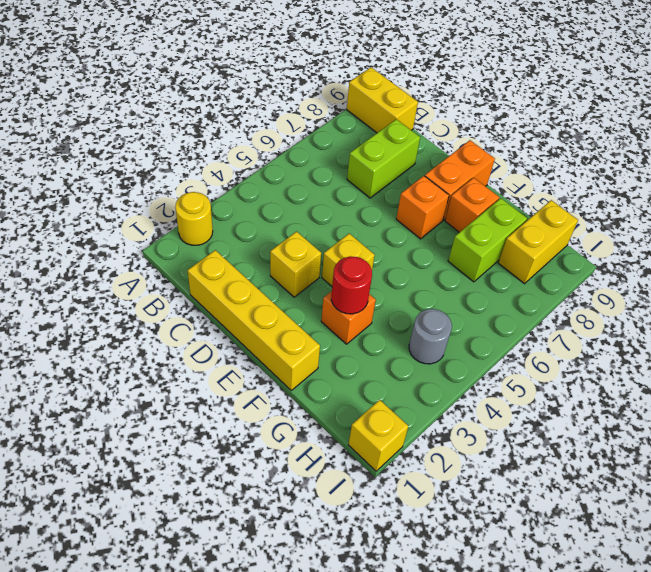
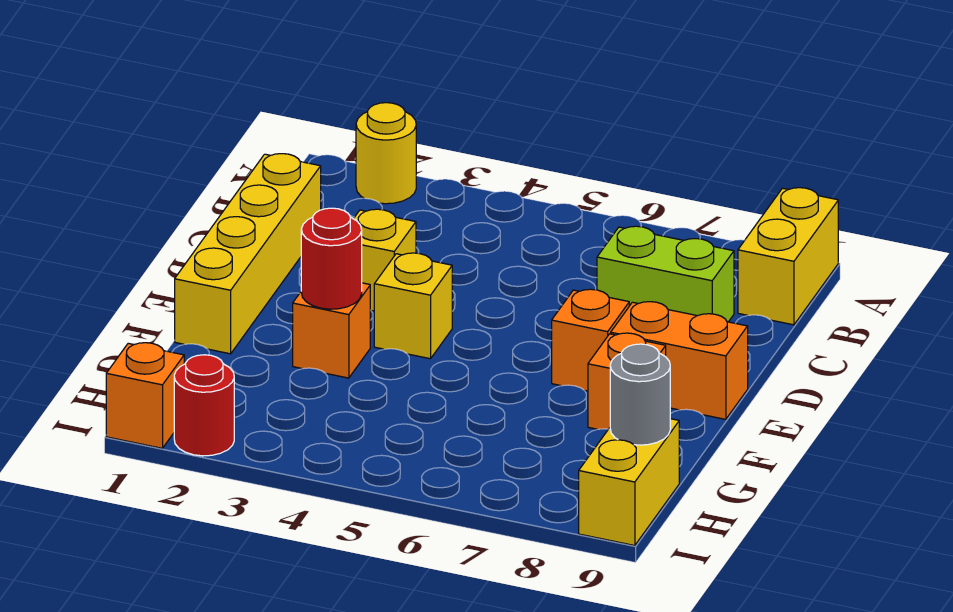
lime 1x2 brick [448,198,527,282] -> none
grey 1x1 round brick [409,309,452,364] -> grey 1x1 round brick moved to [610,344,670,445]
yellow 1x2 brick [498,200,578,284] -> yellow 1x2 brick turned to [579,419,679,546]
yellow 1x1 brick [349,400,408,471] -> orange 1x1 brick [106,343,184,448]
none -> red 1x1 round brick [174,355,234,456]

